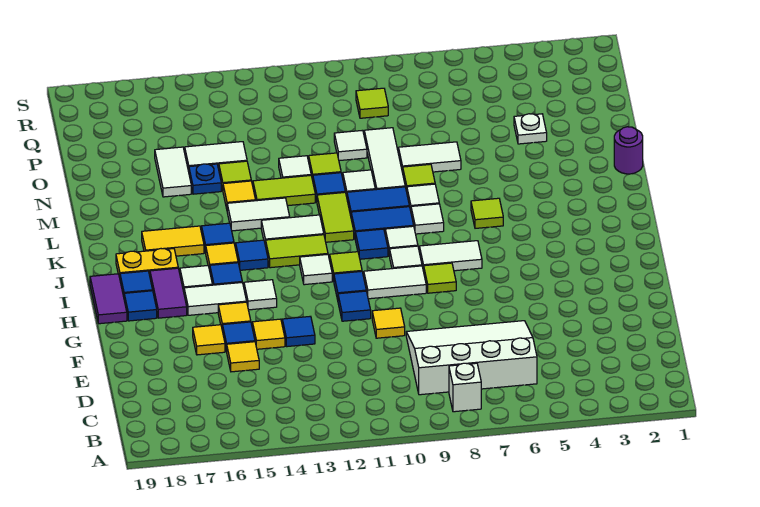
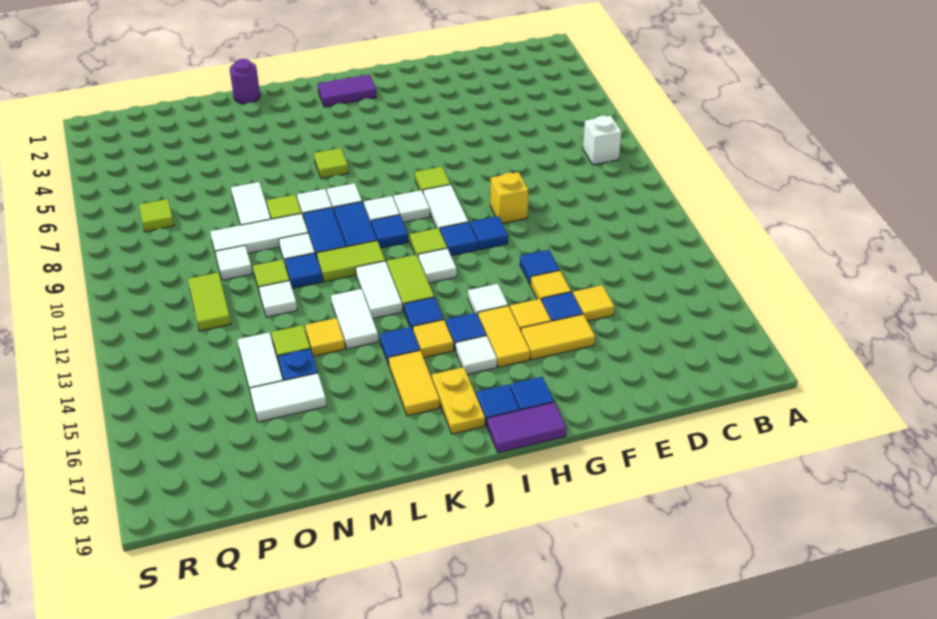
white 3x4 slope [406,321,537,395] -> none
yellow 1x1 tile [372,308,405,338] -> yellow 1x1 brick [490,172,528,223]
yellow 1x1 tile [193,325,225,355] -> yellow 1x2 tile [521,314,595,360]
white 1x2 tile [184,282,247,315] -> yellow 1x2 tile [478,306,530,367]
purple 1x2 tile [150,268,187,318] -> purple 1x2 tile moved to [318,74,377,107]
white 1x2 tile [419,241,482,271] -> none
lime 1x2 tile [253,176,315,206] -> lime 1x2 tile moved to [188,273,231,331]
white 1x1 plate [514,114,547,144] -> none
lime 1x1 tile [356,88,388,118] -> lime 1x1 tile moved to [139,199,174,232]

